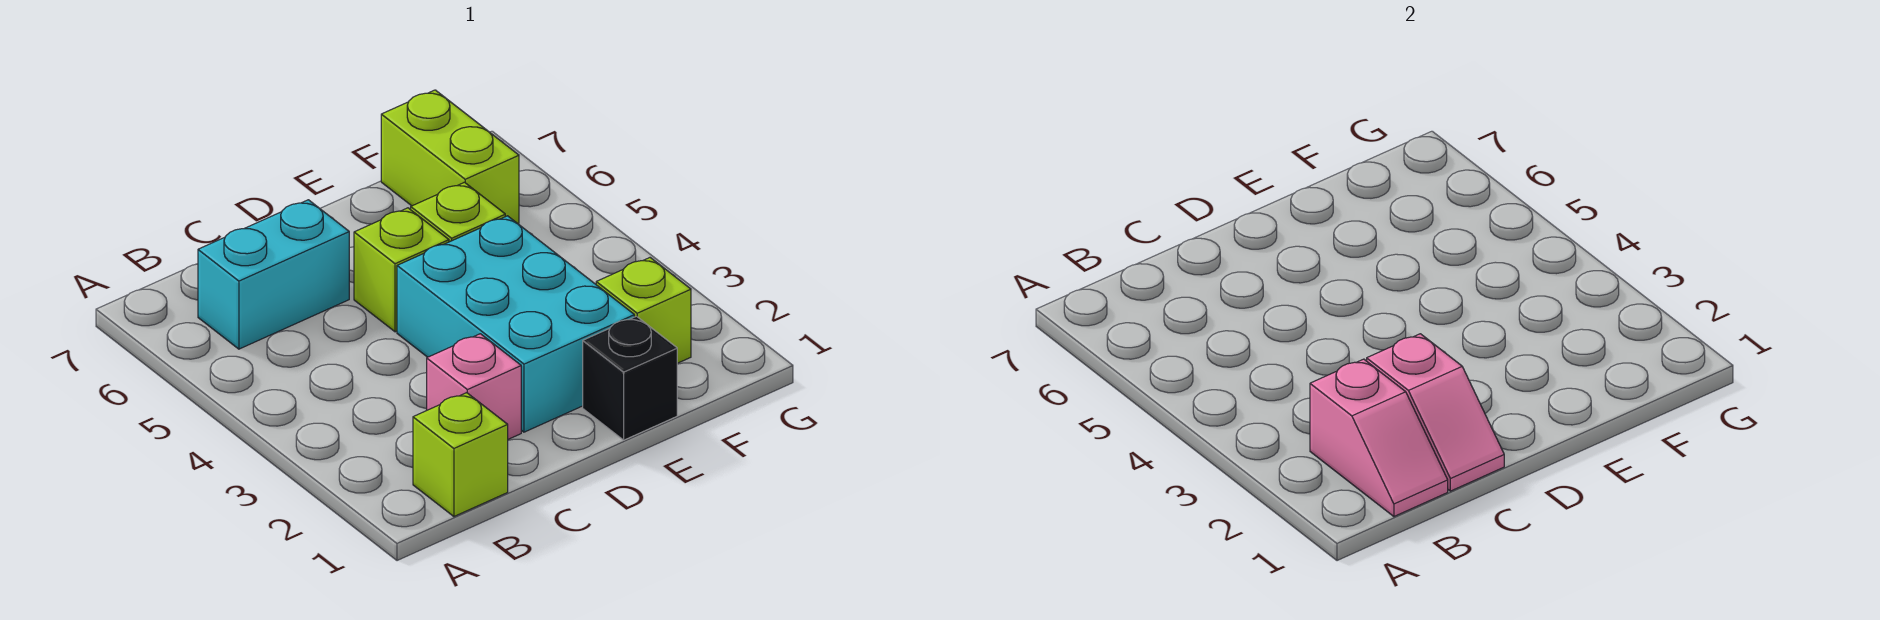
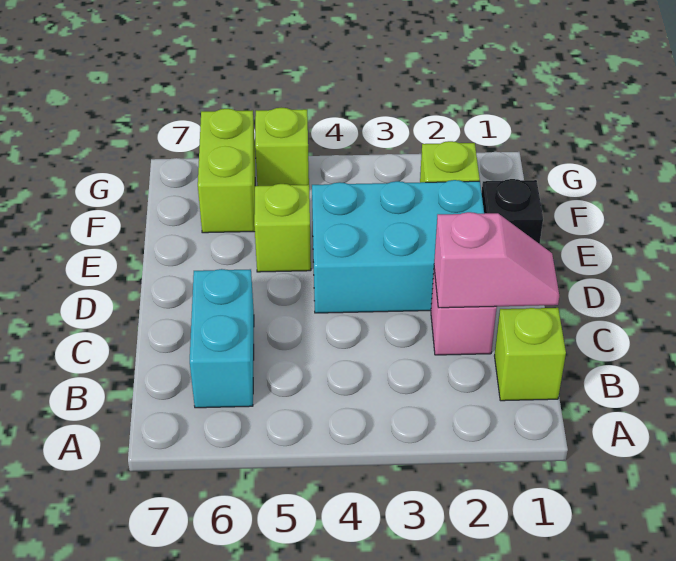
pink 1x2 slope [1310,359,1448,516] -> none
lime 1x1 brick [354,208,449,332] -> lime 1x1 brick moved to [255,108,309,186]
lime 1x2 brick [381,90,519,224] -> lime 1x2 brick turned to [198,109,256,233]

